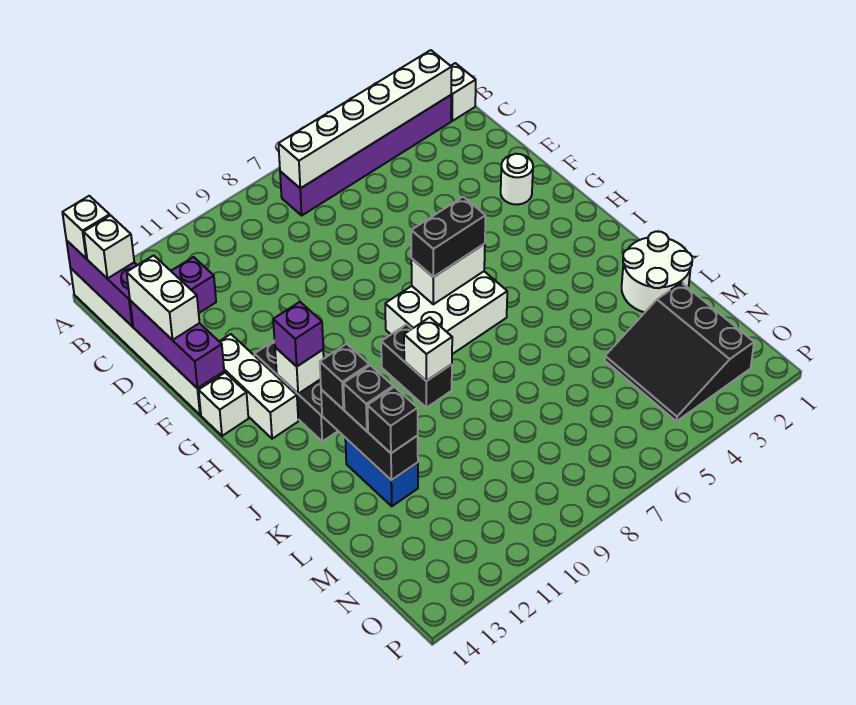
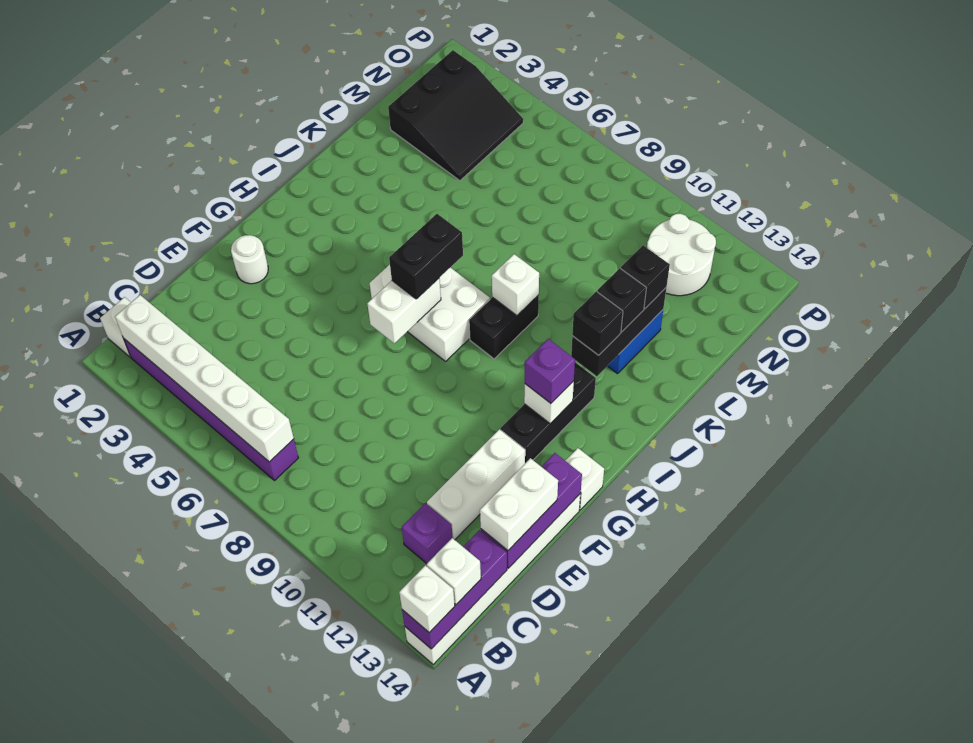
white 1x3 brick [219,334,298,439] -> white 1x3 brick moved to [427,429,525,540]
white 1x2 brick [411,244,485,304] -> white 1x2 brick turned to [367,279,441,343]
black 1x2 brick [411,197,486,277] -> black 1x2 brick turned to [389,214,463,299]
white 2x2 round brick [622,231,692,312] -> white 2x2 round brick moved to [647,214,716,296]

